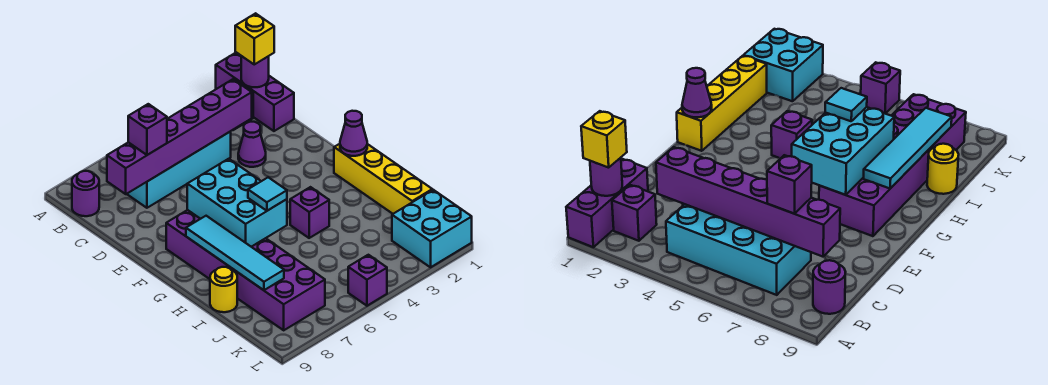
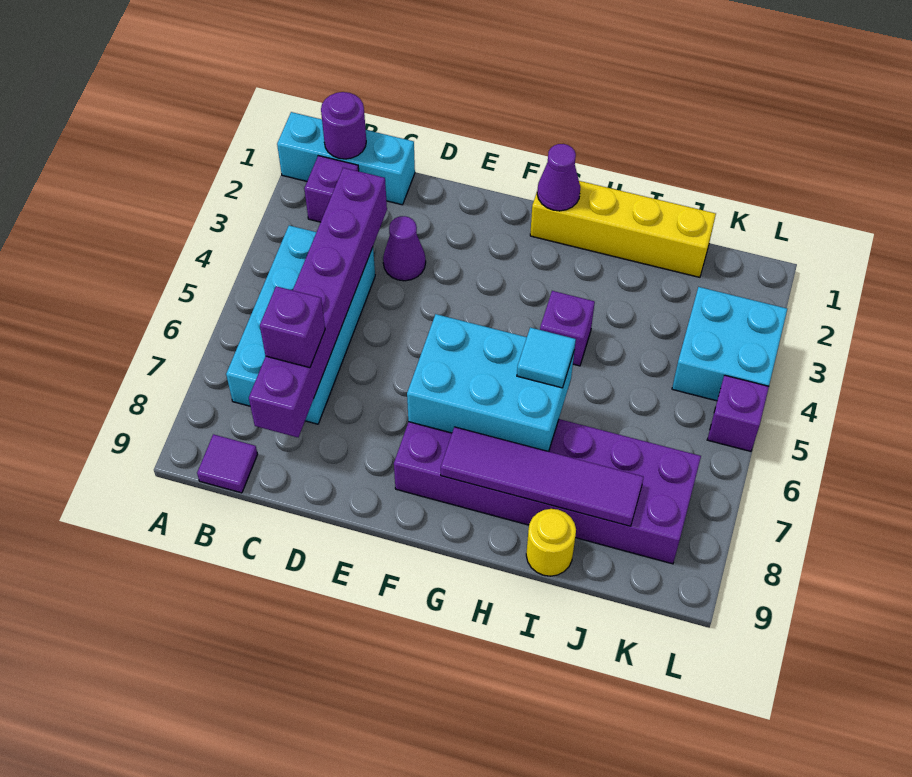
purple 1x3 brick [216,53,294,131] -> cyan 1x3 brick [277,112,415,205]
yellow 1x1 brick [235,13,274,64] -> none
purple 1x1 round brick [72,171,99,216] -> purple 1x1 tile [197,434,258,493]
cyan 1x4 tile [186,216,284,290] -> purple 1x4 tile [441,427,644,526]
cyan 2x2 brick [392,190,472,267] -> cyan 2x2 brick moved to [672,287,787,401]

